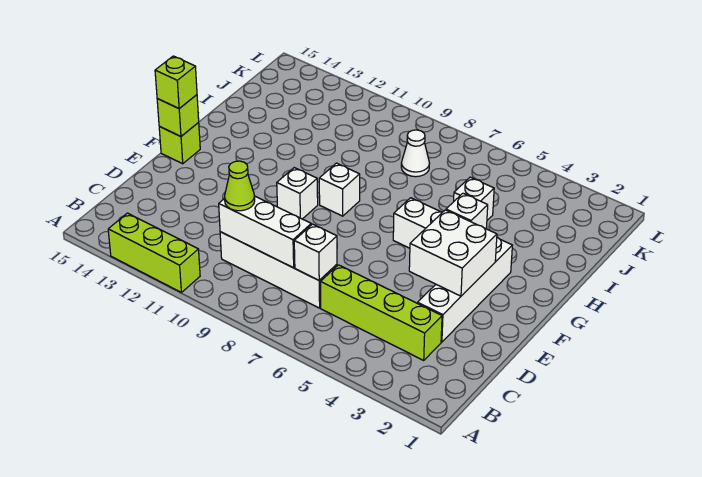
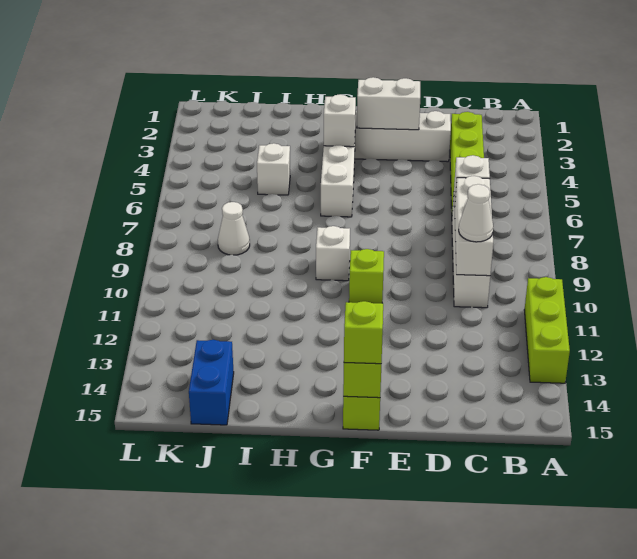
lime 1x1 cone [225,161,255,211] -> white 1x1 cone [459,184,493,242]
white 2x2 brick [409,210,497,296] -> white 1x2 brick [357,77,420,130]
white 1x1 brick [277,168,318,219] -> lime 1x1 brick [349,249,384,303]
none -> blue 1x2 brick [189,340,234,425]

